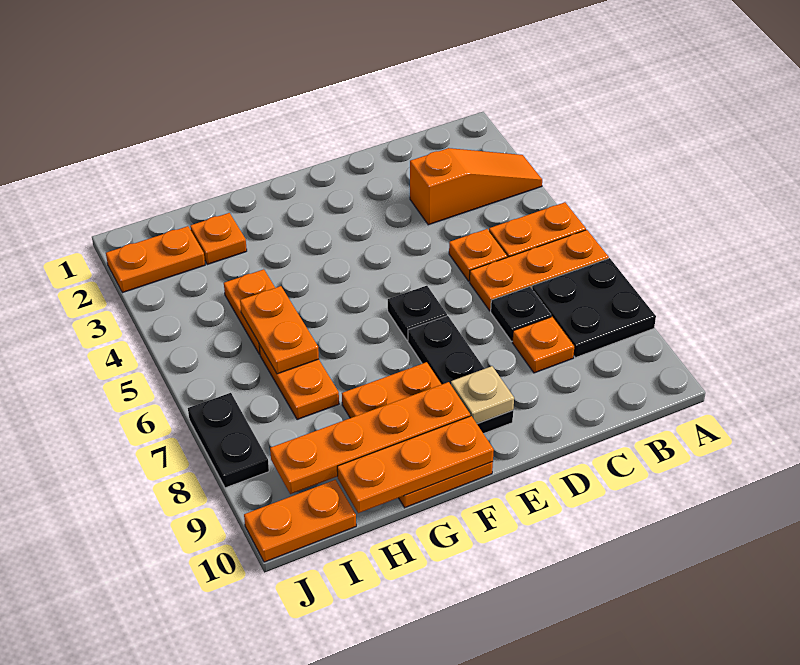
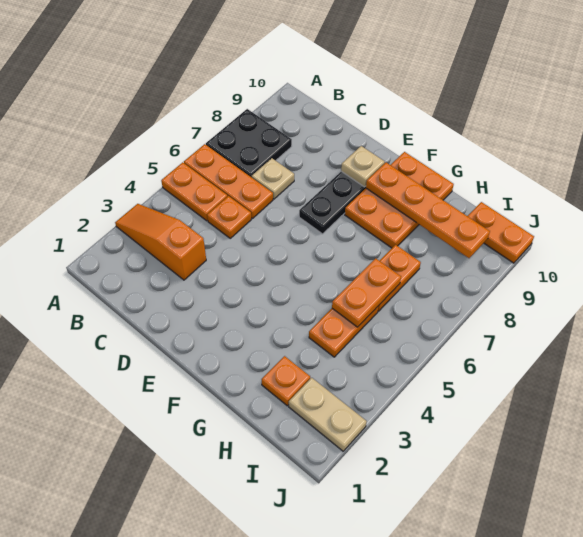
black 1x1 plate [491,287,551,341] -> tan 1x1 plate [252,158,294,199]
orange 1x1 plate [512,317,575,373] -> none
black 1x1 plate [388,286,447,340] -> none
orange 1x3 plate [337,416,494,513] -> none
orange 1x2 plate [106,226,205,293] -> tan 1x2 plate [289,378,367,451]
black 1x2 plate [188,393,269,488] -> none

